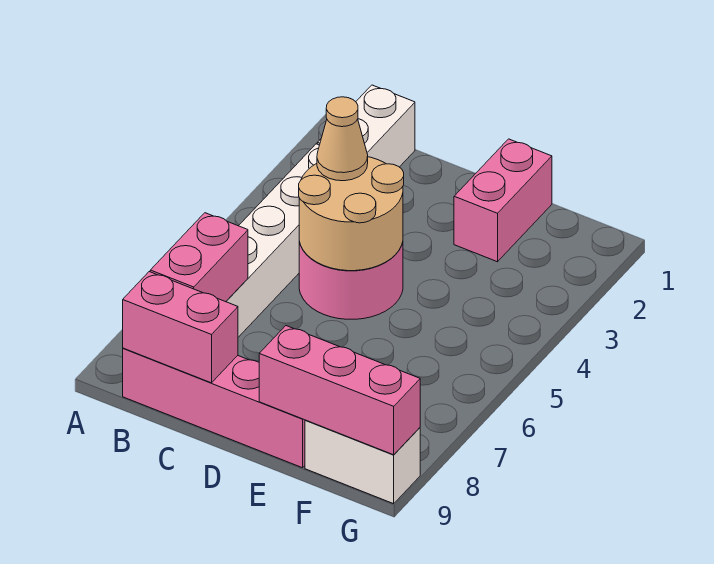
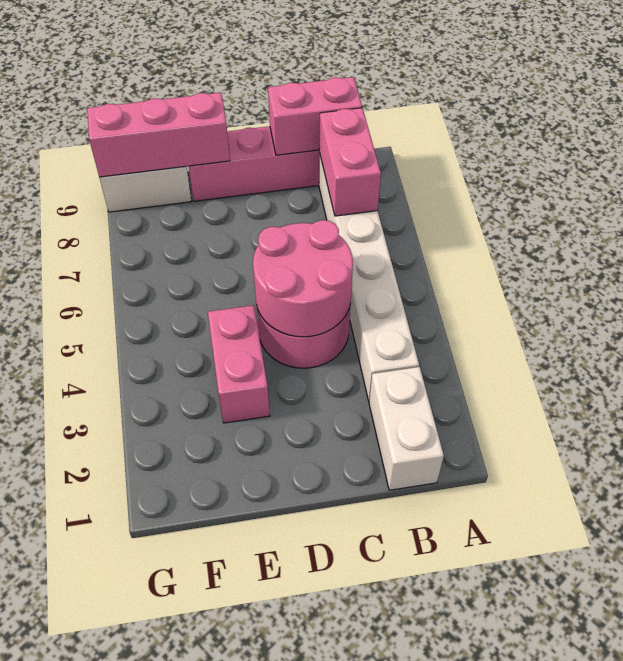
tan 2x2 round brick [299,157,404,271] -> pink 2x2 round brick [253,220,353,337]
tan 1x1 cone [317,97,368,181] -> none
pink 1x2 brick [454,139,552,262] -> pink 1x2 brick moved to [208,305,270,423]

